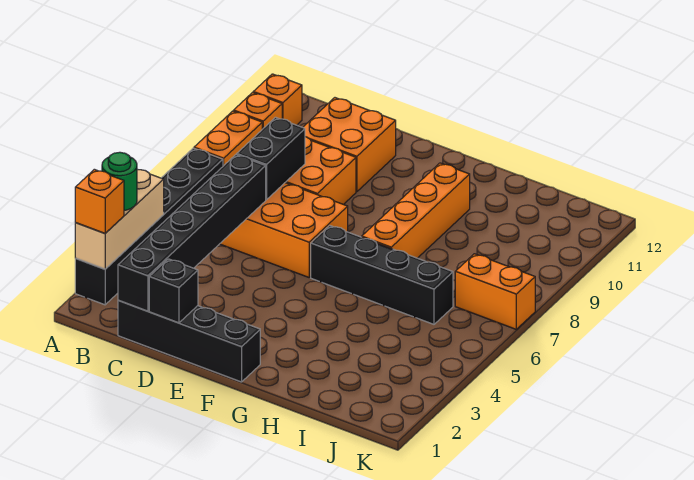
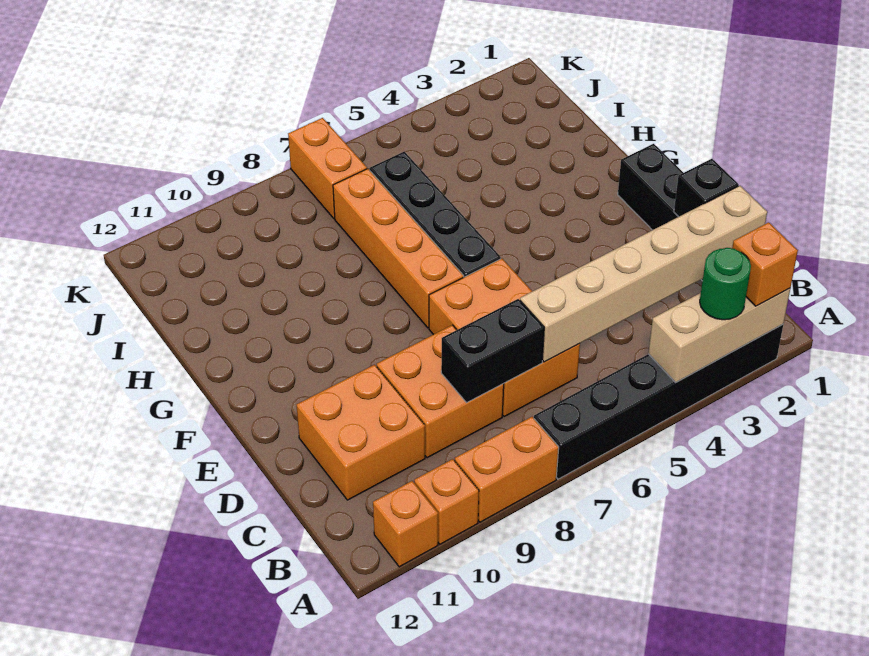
black 1x6 brick [118,155,266,311] -> tan 1x6 brick [520,186,767,362]
orange 1x4 brick [362,163,470,258] -> orange 1x4 brick turned to [333,169,464,328]

